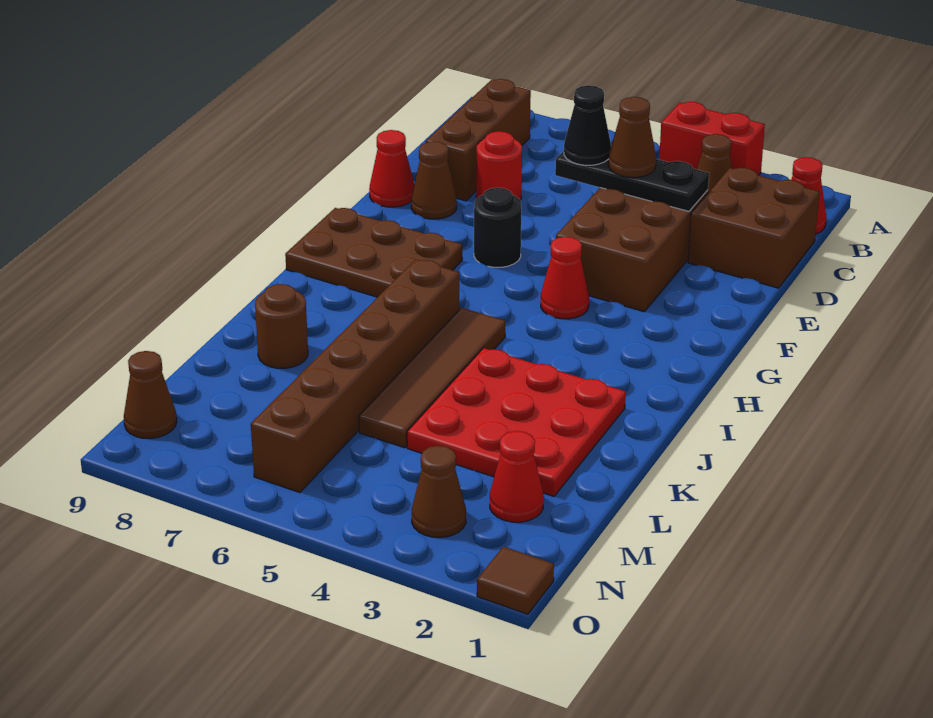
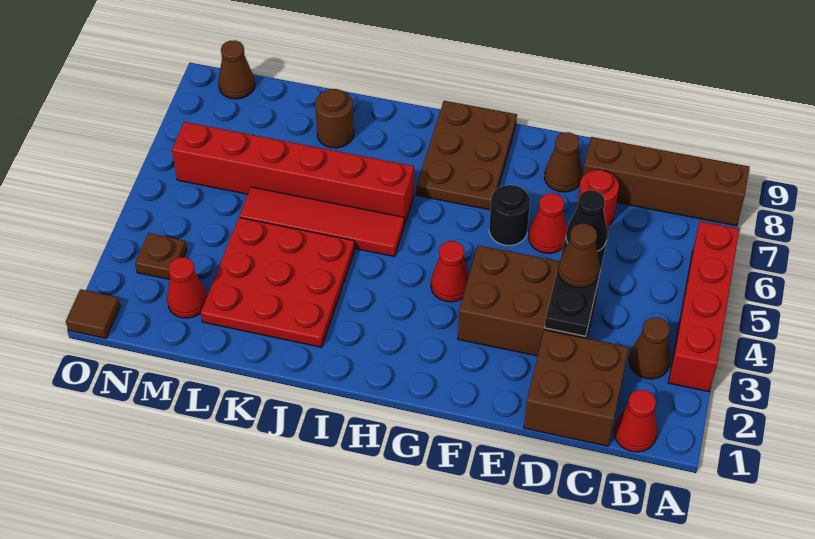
red 1x2 brick [659,102,765,175] -> red 1x4 brick [668,221,739,392]
brown 1x3 brick [426,79,531,201] -> brown 1x4 brick [583,137,749,226]
red 1x1 cone [369,130,414,207] -> red 1x1 cone moved to [529,193,567,253]
brown 1x4 tile [359,308,505,448] -> red 1x4 tile [239,187,404,257]
brown 1x6 brick [251,260,459,493] -> red 1x6 brick [172,122,414,225]
brown 1x1 cone [412,446,466,537] -> brown 1x1 plate [135,233,187,279]

